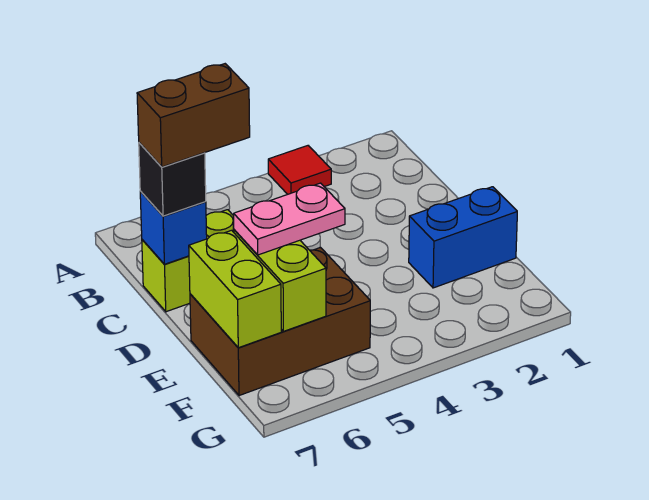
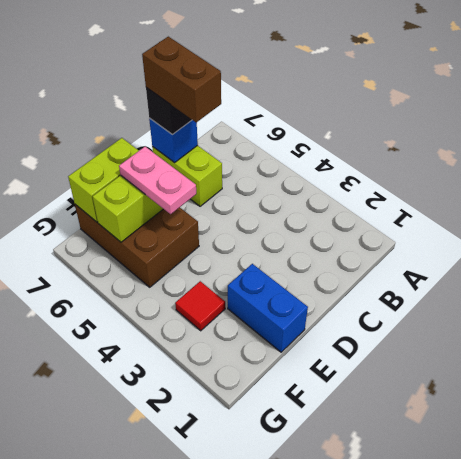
red 1x1 tile [268,146,331,194] -> red 1x1 tile moved to [175,281,225,331]

